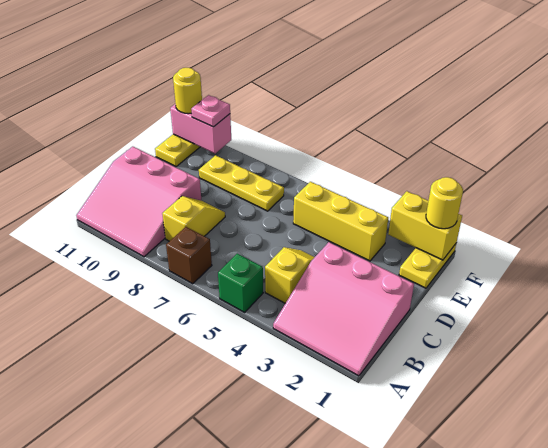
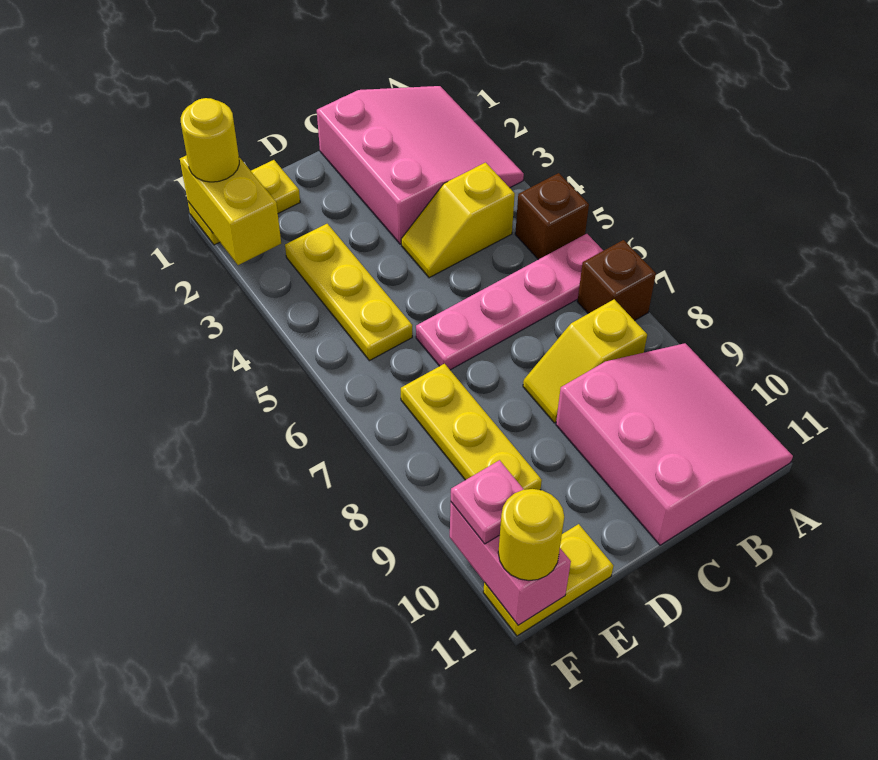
green 1x1 brick [218,254,263,312] -> brown 1x1 brick [515,173,589,260]
none -> pink 1x4 plate [416,234,603,370]
yellow 1x3 brick [293,182,388,261] -> yellow 1x3 plate [285,224,412,361]

